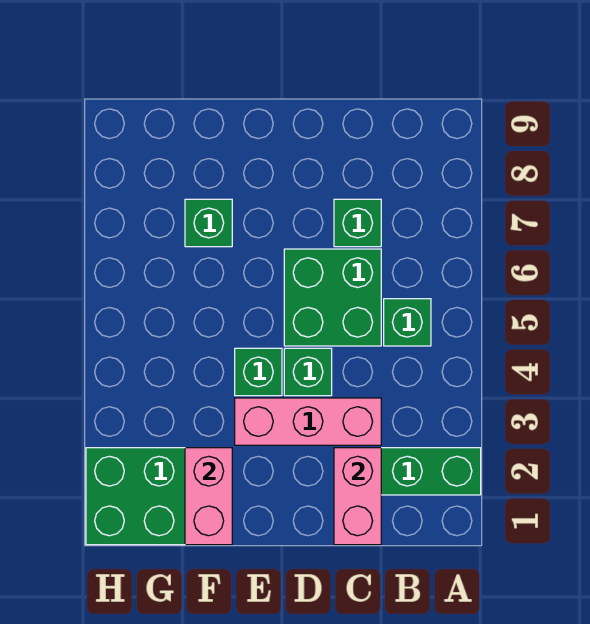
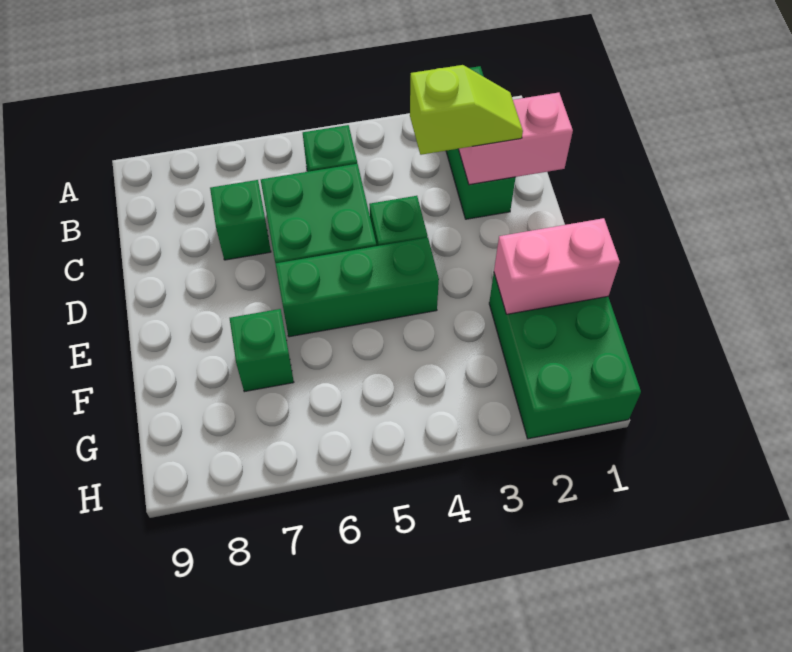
none -> lime 1x2 slope [410,65,523,155]
pink 1x3 brick [235,398,381,445] -> none
green 1x1 brick [235,348,282,396] -> green 1x3 brick [275,237,439,337]

